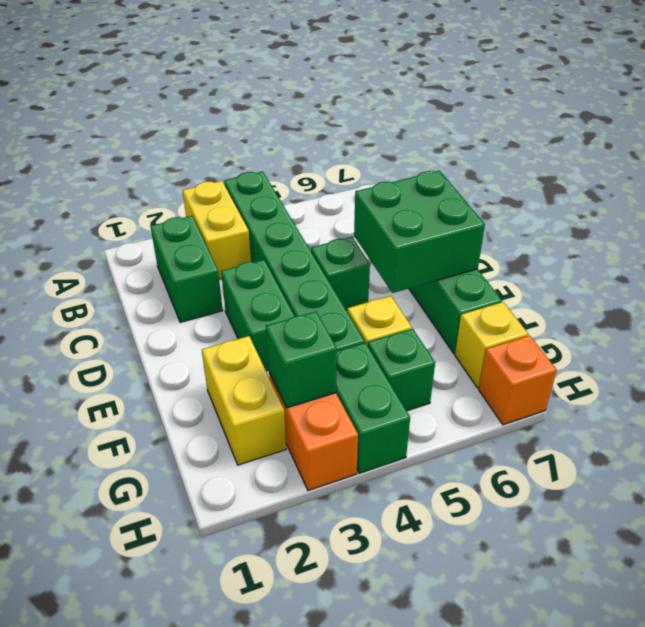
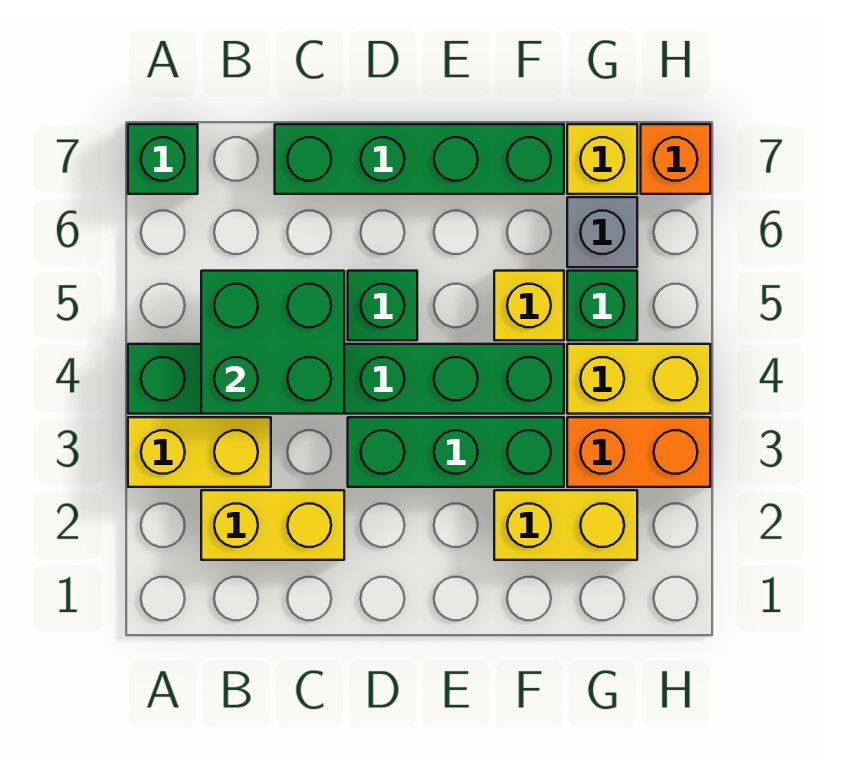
green 1x2 brick [150,216,223,322] -> yellow 1x2 brick [201,490,344,560]
green 1x2 brick [221,260,294,371] -> green 1x3 brick [348,417,564,487]
green 2x2 brick [354,171,485,293] -> green 2x2 brick moved to [201,271,344,414]
green 1x1 brick [266,312,337,408] -> green 1x1 brick moved to [128,124,198,194]
green 1x2 brick [336,343,410,473] -> yellow 1x2 brick [567,344,710,414]
none -> grey 1x1 brick [567,197,637,267]

